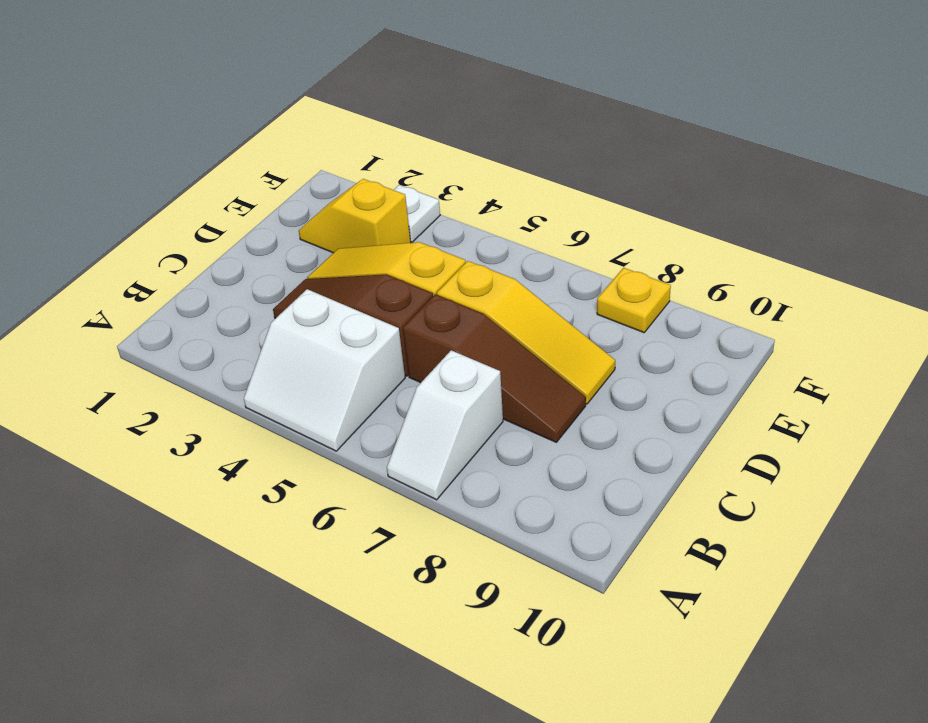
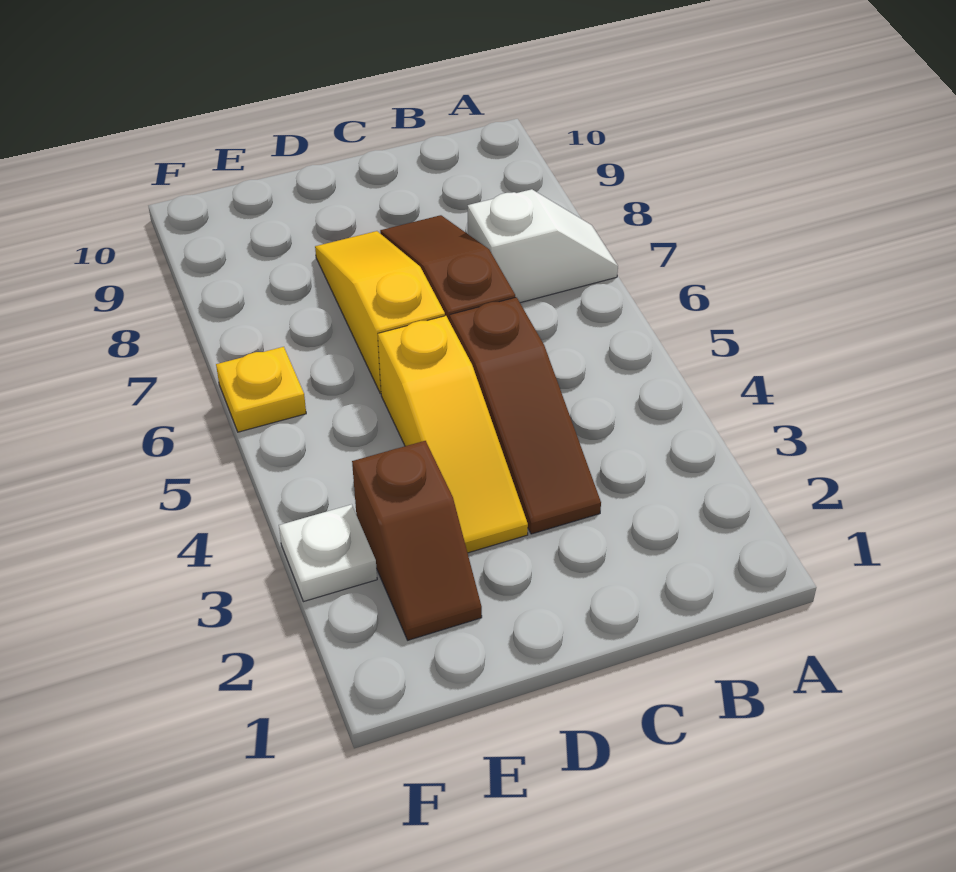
white 2x2 slope [244,289,405,451] -> none
yellow 1x2 slope [299,179,411,253] -> brown 1x2 slope [352,441,482,640]
yellow 1x1 plate [597,268,671,333] -> yellow 1x1 plate moved to [216,347,306,432]

